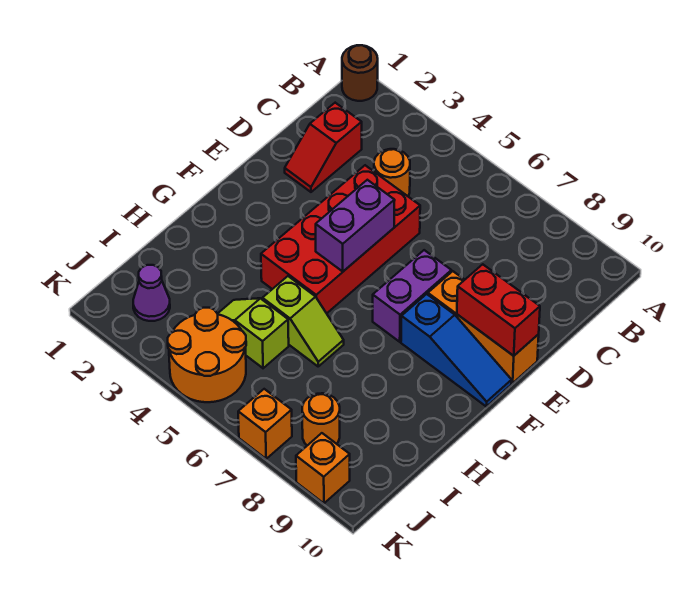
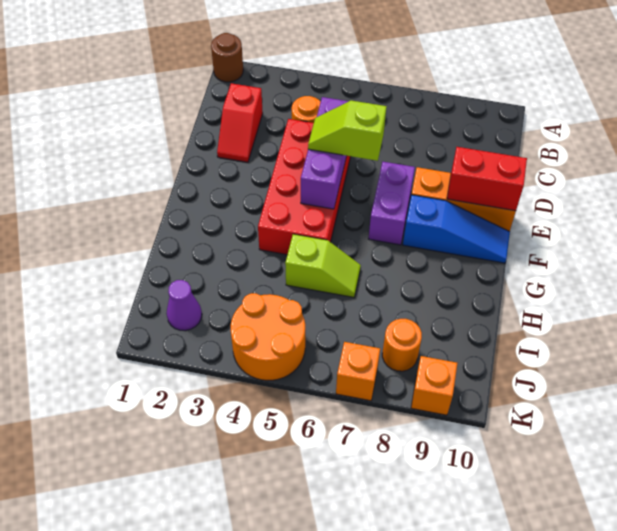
purple 1x2 brick [316,180,395,272] -> purple 1x3 brick [301,97,348,209]
lime 1x2 slope [218,298,289,368] -> lime 1x2 slope moved to [308,101,387,161]

